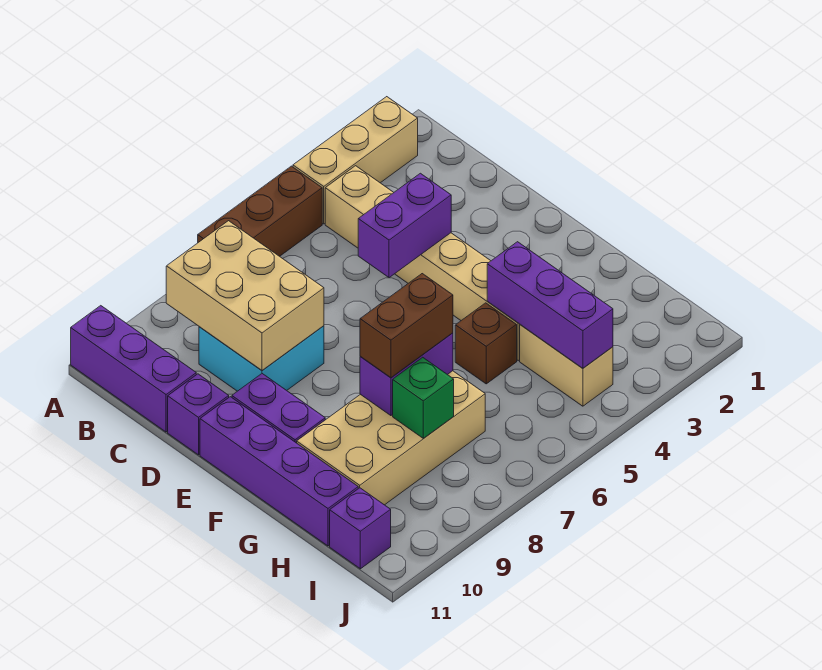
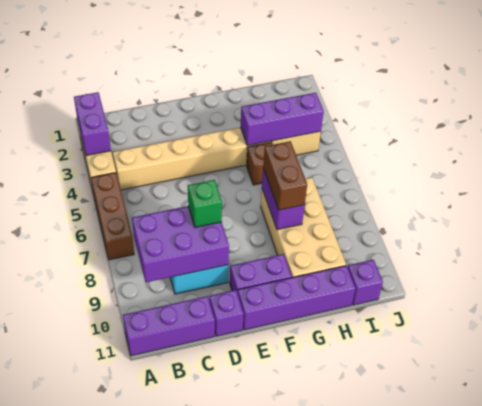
tan 2x3 brick [166,221,324,370] -> purple 2x3 brick [132,206,229,282]
purple 1x2 brick [358,173,451,278] -> purple 1x2 brick moved to [74,92,111,156]
green 1x1 brick [393,357,454,438] -> green 1x1 brick moved to [188,180,222,227]

